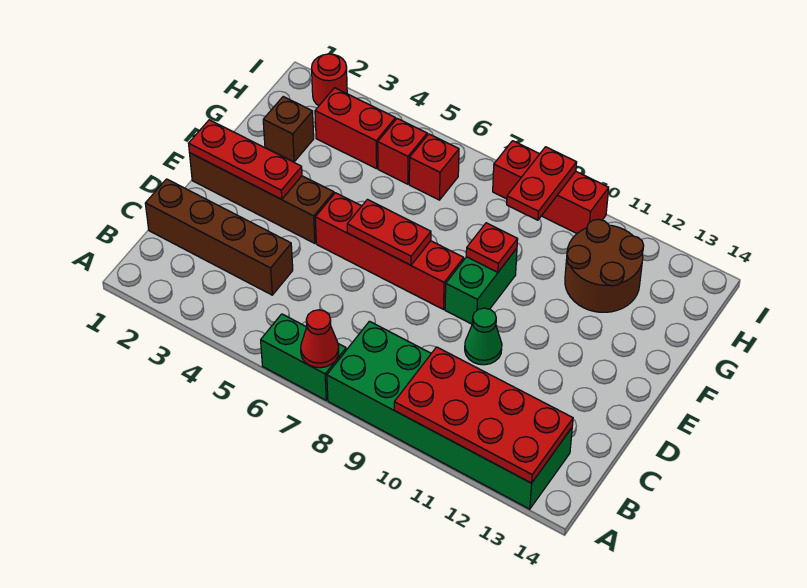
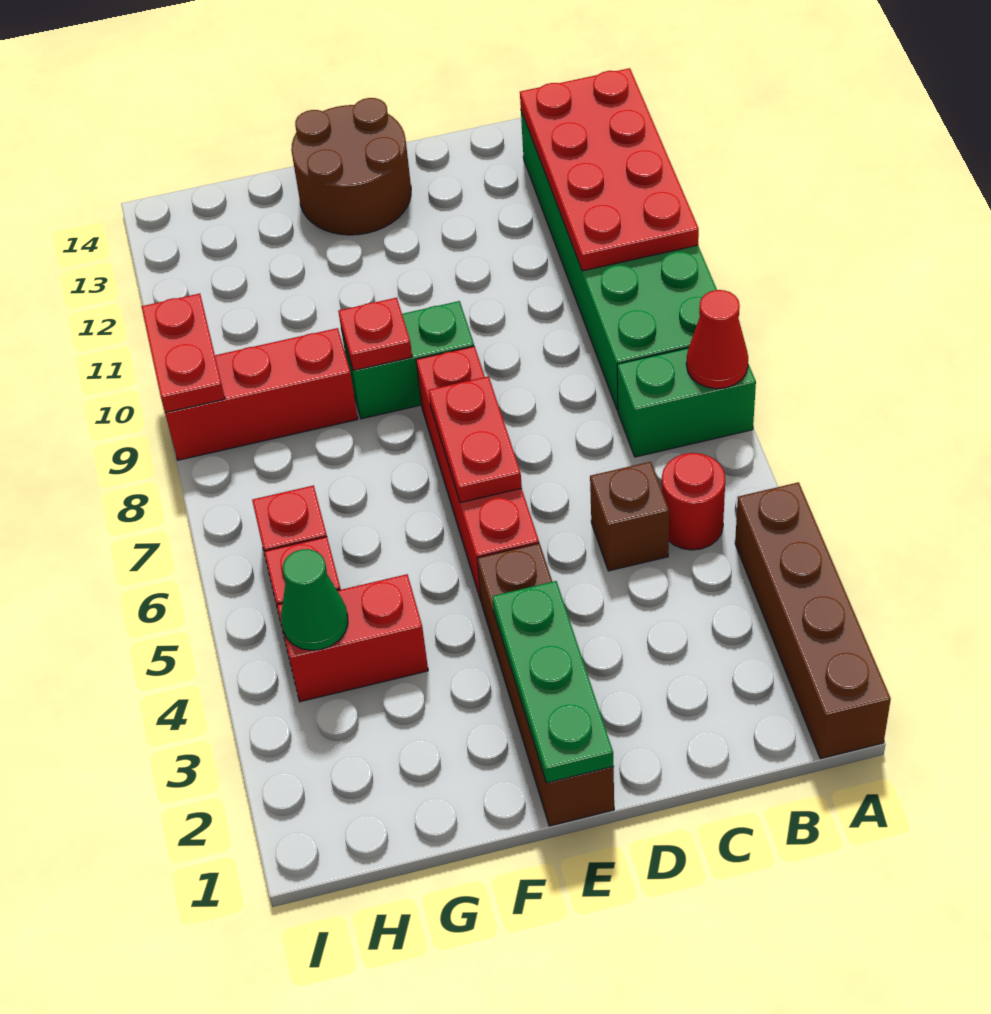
green 1x2 brick [261,314,346,400] -> green 1x2 brick turned to [617,348,756,457]
brown 1x4 brick [145,179,293,295] -> brown 1x4 brick moved to [735,482,891,759]
green 1x1 cone [465,308,502,365] -> green 1x1 cone moved to [281,549,348,650]
red 1x3 plate [189,120,302,200] -> green 1x3 plate [492,581,614,783]
brown 1x1 brick [263,97,314,162] -> brown 1x1 brick moved to [590,462,669,571]
brown 2x2 round brick [565,219,644,312] -> brown 2x2 round brick moved to [291,98,411,235]
red 1x2 brick [315,88,396,169] -> red 1x2 brick turned to [277,574,428,702]
red 1x2 plate [507,147,577,220] -> red 1x2 plate turned to [142,294,225,413]
red 1x1 round brick [312,54,347,106] -> red 1x1 round brick moved to [662,453,725,550]
red 1x3 brick [493,141,609,233] -> red 1x3 brick turned to [165,328,358,460]

